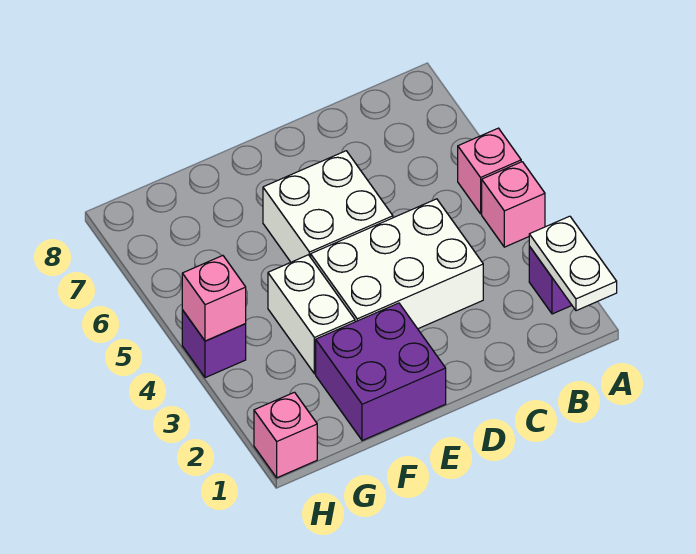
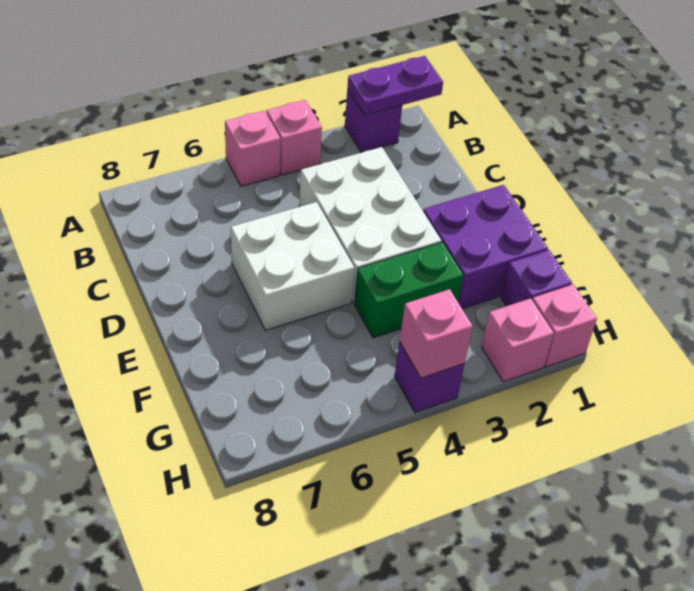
white 1x2 plate [529,216,617,311] -> purple 1x2 plate [348,56,443,115]
white 1x2 brick [268,255,355,374] -> green 1x2 brick [354,242,463,338]
none -> purple 1x1 brick [501,250,572,306]
none -> pink 1x1 brick [481,298,554,382]

